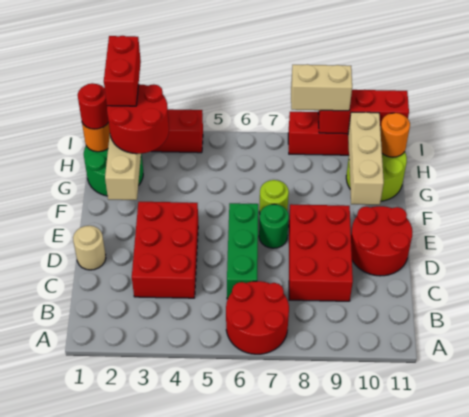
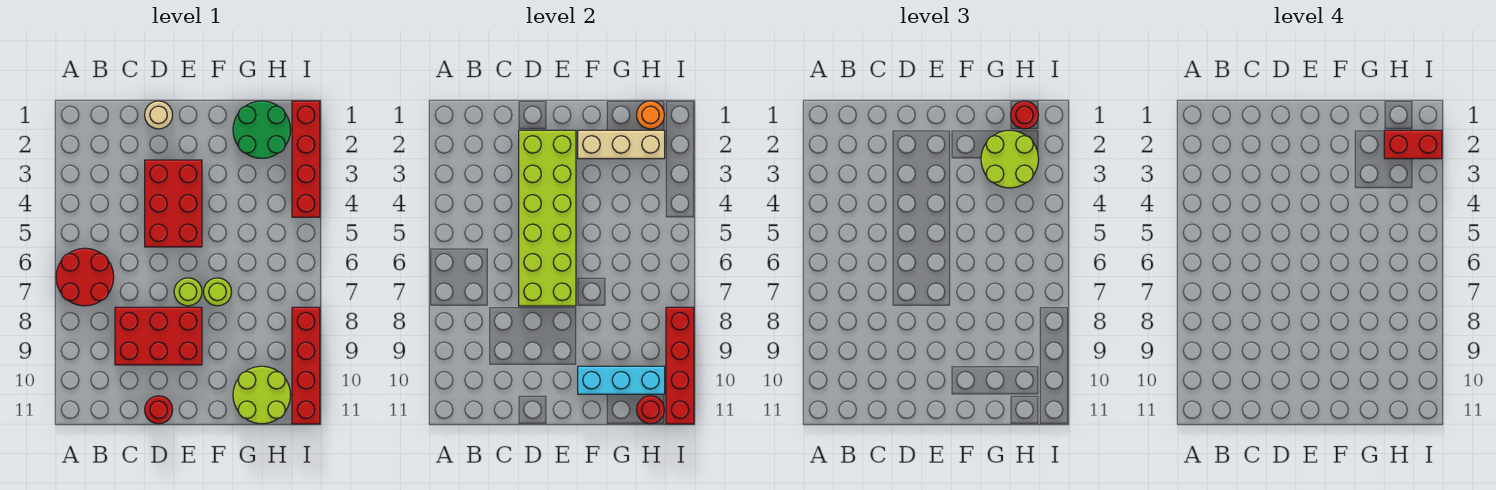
red 2x3 brick [132,202,198,298] -> red 2x3 brick turned to [145,160,202,247]
green 1x3 brick [227,203,258,299] -> none
none -> lime 2x6 brick [519,130,576,306]
red 2x2 round brick [351,206,412,276] -> red 1x1 round brick [145,396,173,424]
green 1x1 round brick [259,204,289,248] -> lime 1x1 round brick [174,278,202,306]
tan 1x3 brick [348,112,384,205] -> cyan 1x3 brick [578,366,665,394]
red 2x2 round brick [107,84,169,154] -> lime 2x2 round brick [981,130,1039,188]
orange 1x1 round brick [380,113,410,157] -> red 1x1 round brick [637,396,664,424]
tan 1x2 brick [291,64,352,111] -> none
red 1x3 brick [318,90,409,134] -> red 1x4 brick [666,307,694,424]

